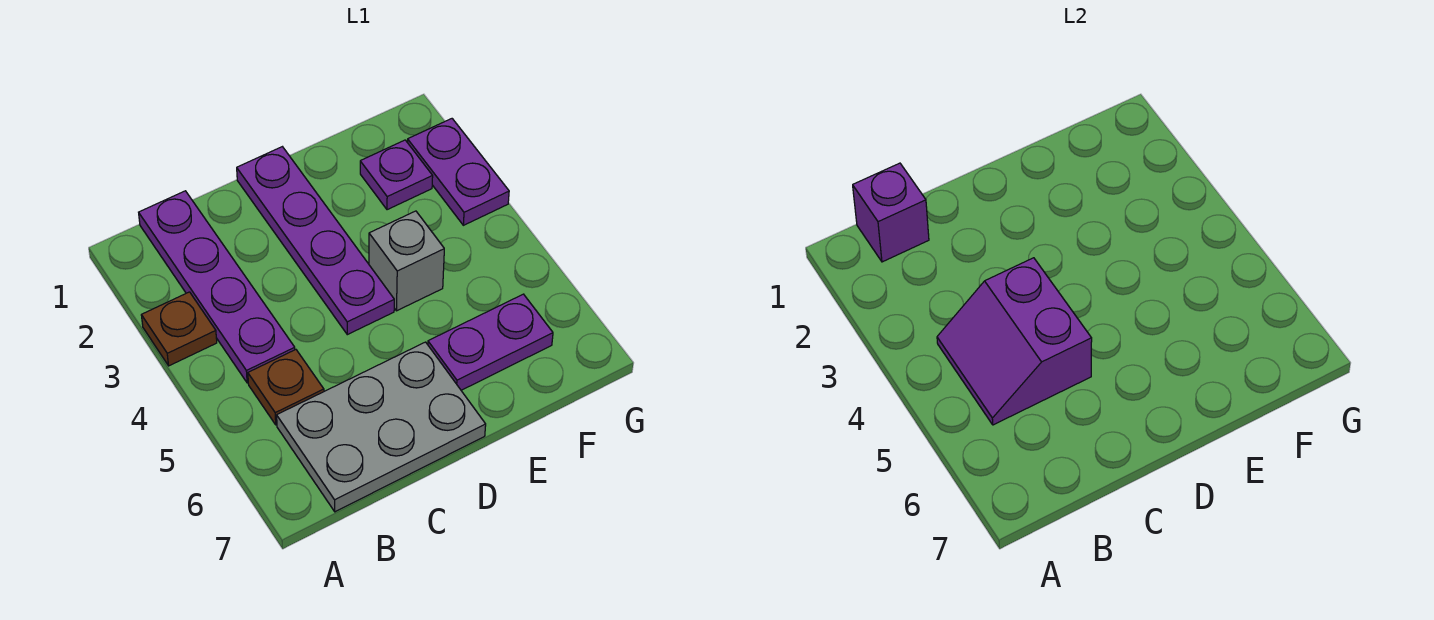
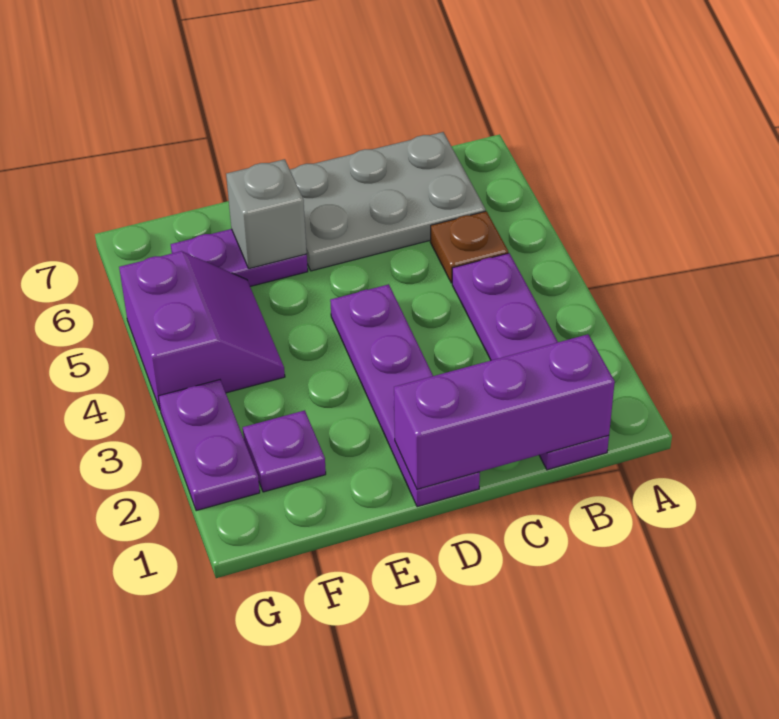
brown 1x1 plate [141,292,217,366] -> none
purple 1x1 brick [853,163,929,262] -> purple 1x3 brick [394,334,615,489]
purple 2x2 slope [937,258,1092,425] -> purple 2x2 slope moved to [119,251,285,409]
grey 1x1 brick [369,211,444,311] -> grey 1x1 brick moved to [226,159,307,269]

